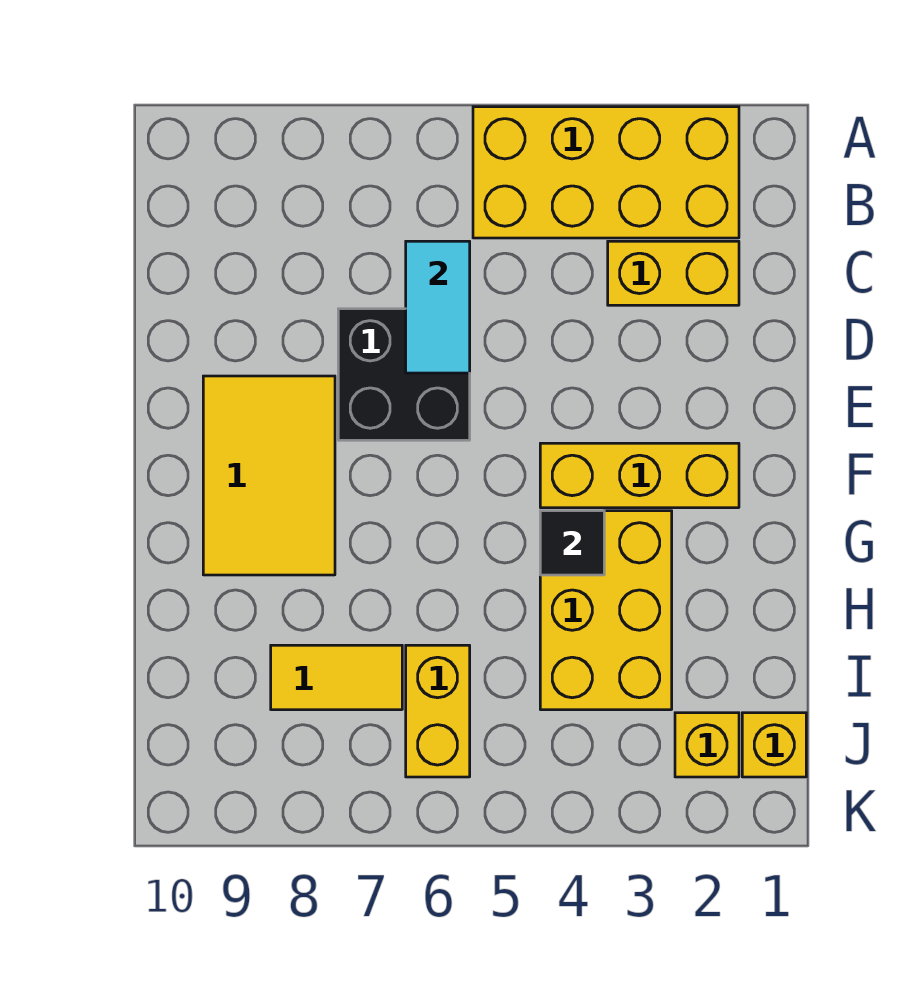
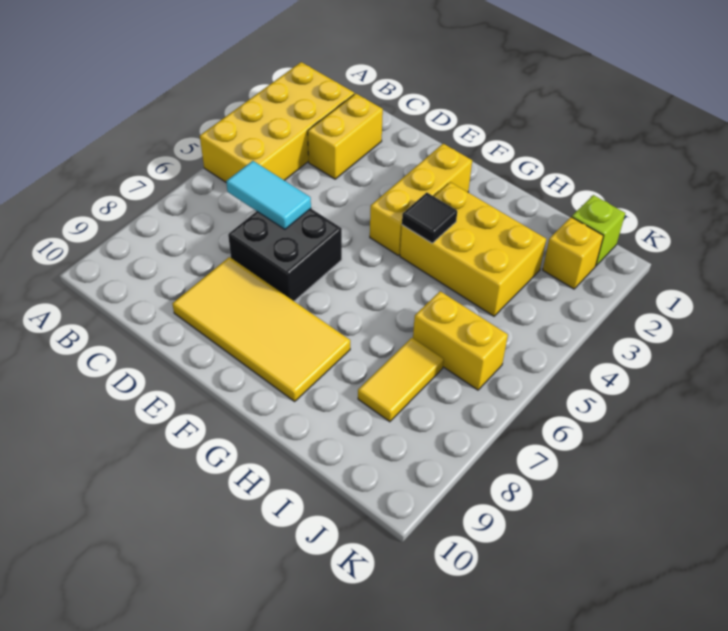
yellow 2x3 tile [203,376,335,575] -> yellow 2x4 tile [172,257,350,401]
yellow 1x1 brick [742,713,806,777] -> lime 1x1 brick [572,195,625,266]

